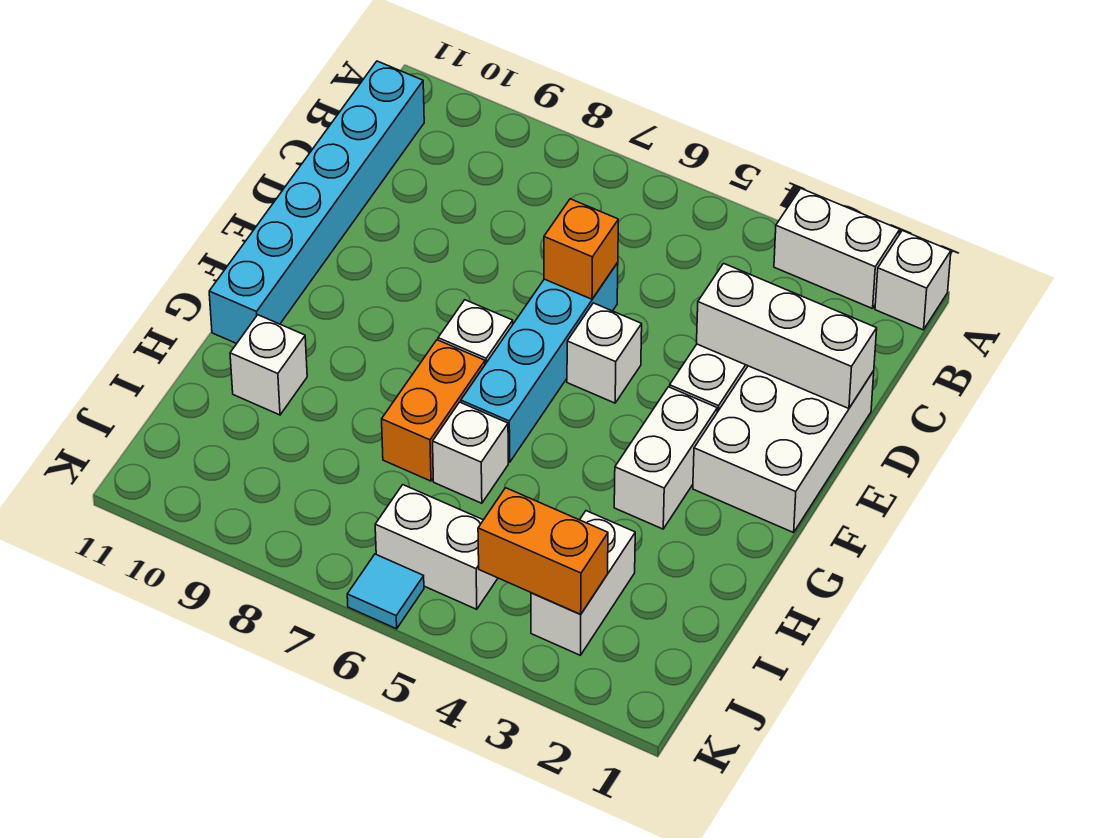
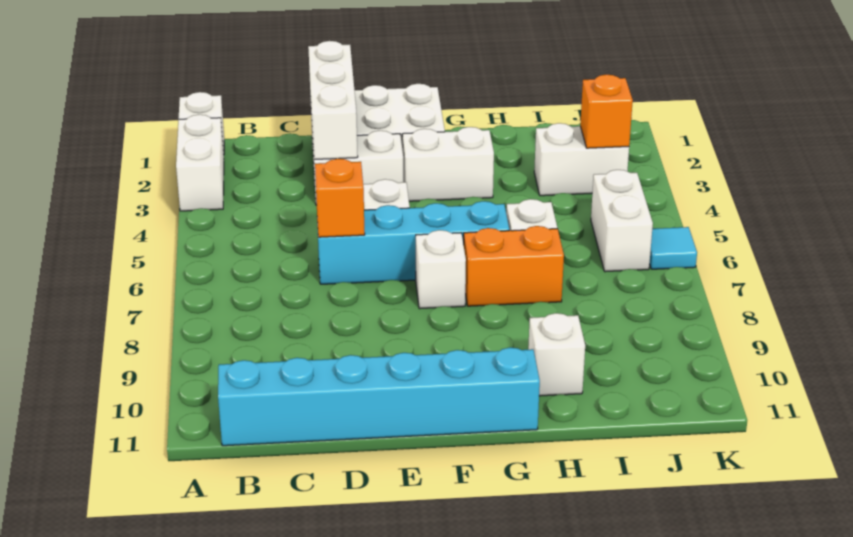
orange 1x2 brick [478,488,608,614] -> orange 1x1 brick [580,75,633,148]

